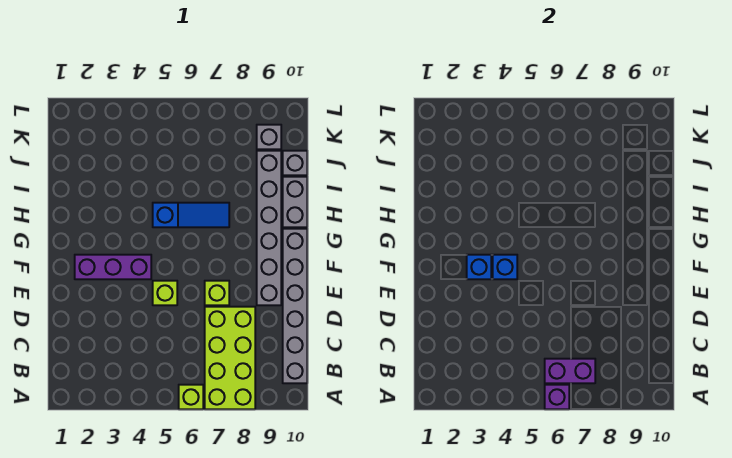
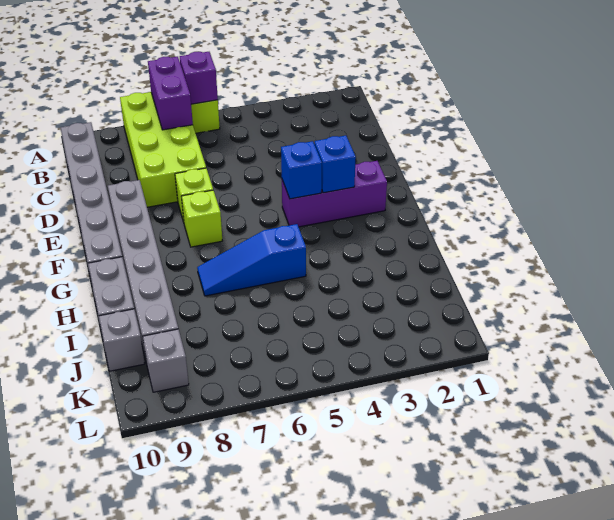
purple 1x2 brick [545,359,595,383] -> purple 1x2 brick turned to [148,57,193,130]
lime 1x1 brick [153,281,177,305] -> lime 1x1 brick moved to [181,190,222,247]

